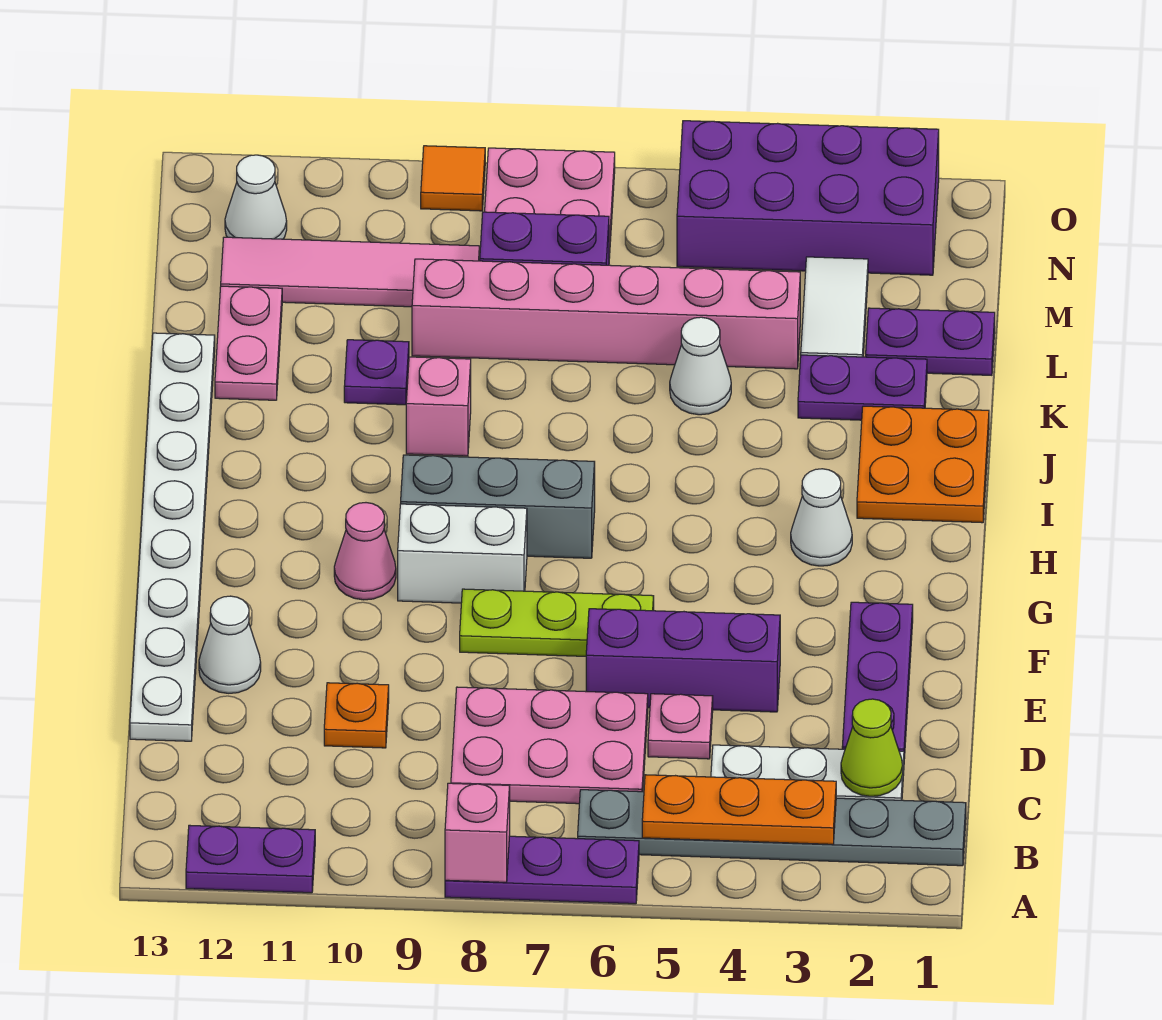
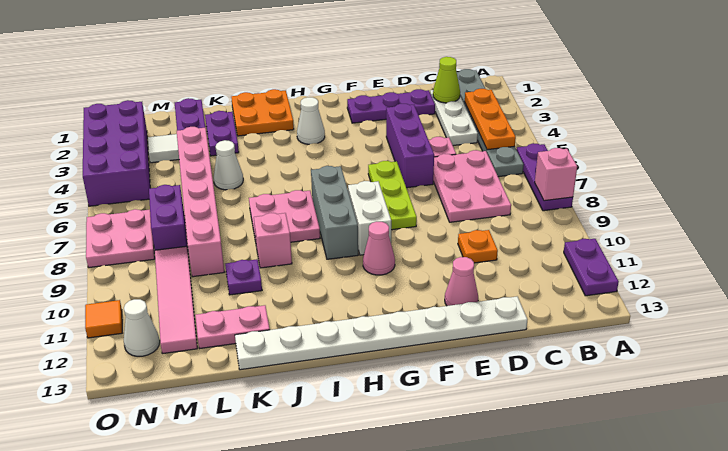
white 1x1 cone [199,596,261,693] -> pink 1x1 cone [445,257,478,306]
none -> pink 2x2 plate [249,190,320,242]
orange 1x1 tile [421,146,485,211] -> orange 1x1 tile moved to [85,300,122,338]

